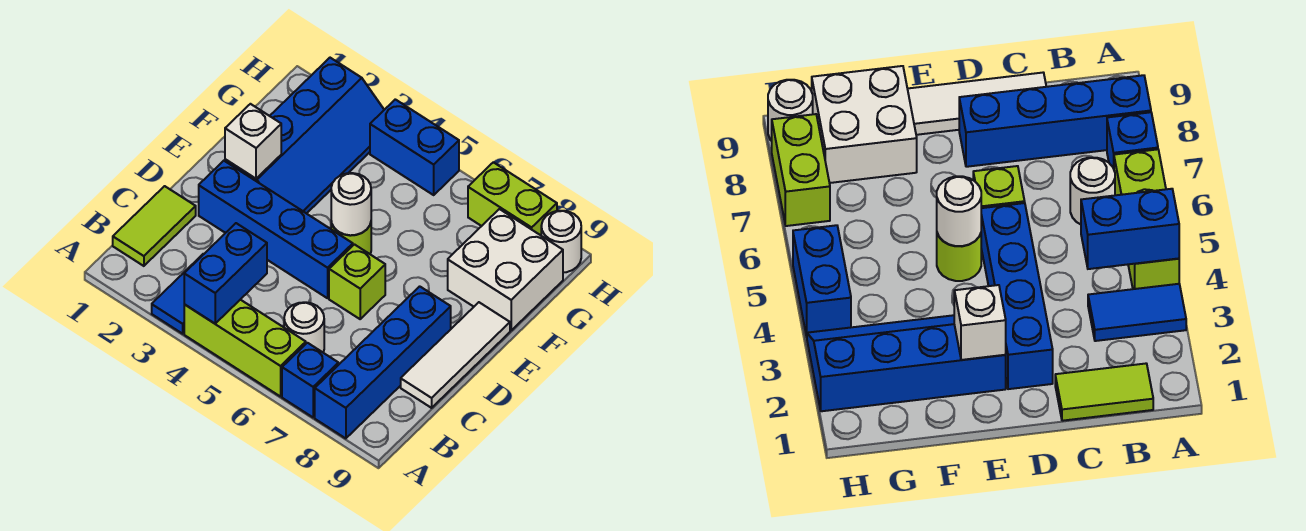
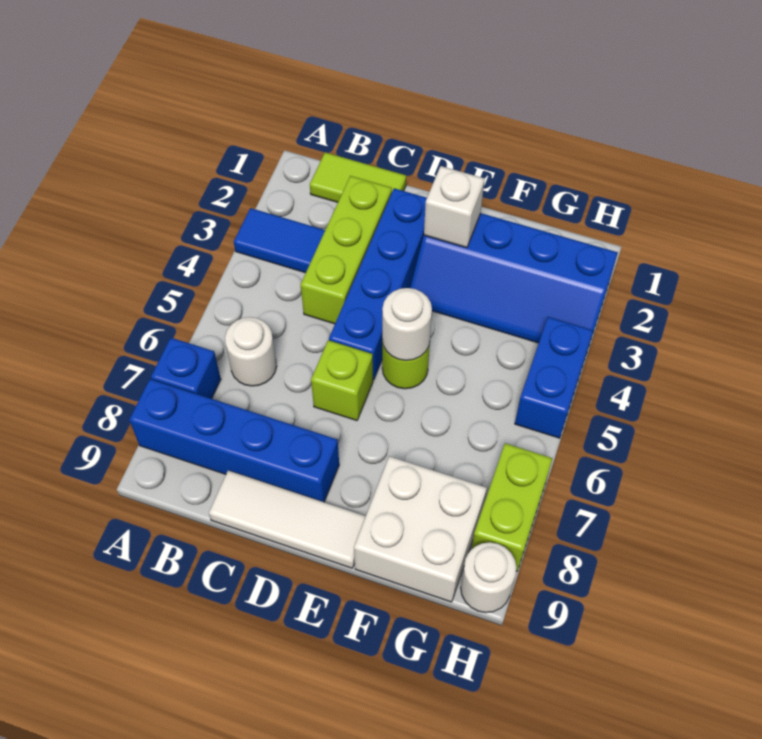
lime 1x3 brick [184,300,306,397] -> lime 1x3 brick moved to [301,176,392,324]
blue 1x2 brick [184,223,267,324] -> none

